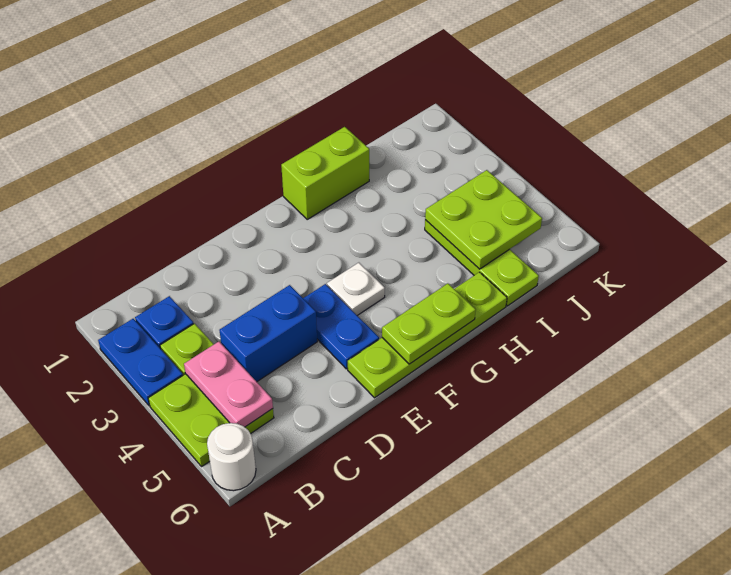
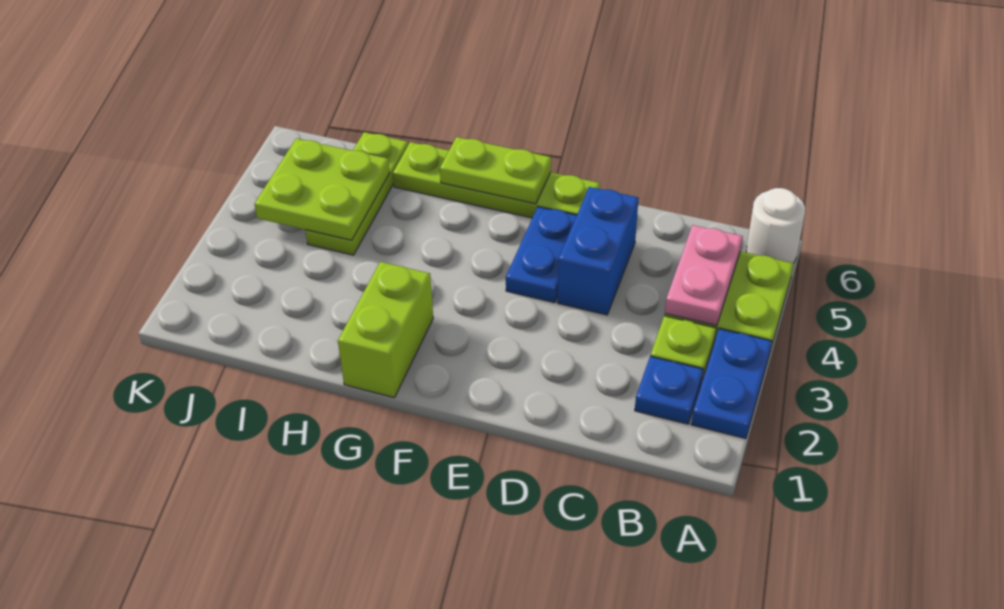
blue 1x2 brick [219,285,317,382] -> blue 1x2 brick turned to [558,187,639,315]
white 1x1 plate [327,263,385,315] -> none
lime 1x2 brick [281,127,369,219] -> lime 1x2 brick turned to [338,262,433,398]

